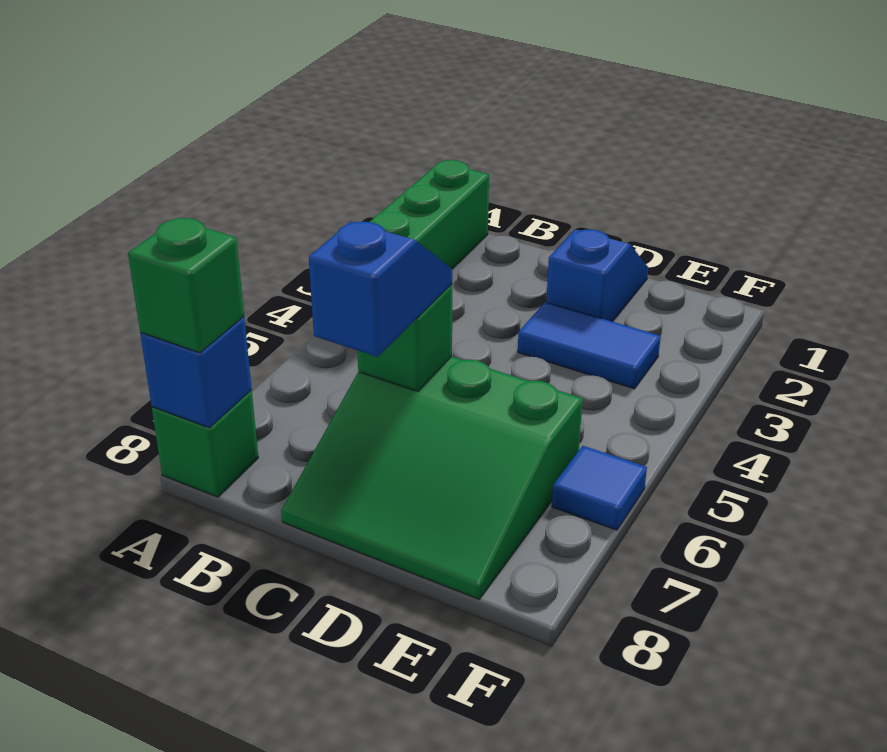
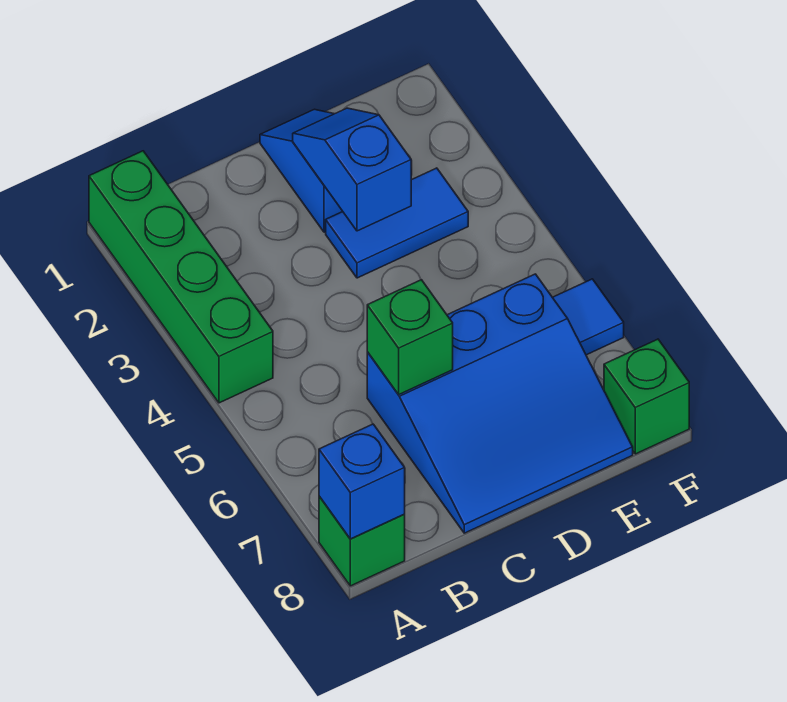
green 1x1 brick [128,218,244,353] -> green 1x1 brick moved to [604,339,689,454]
green 3x3 slope [281,356,583,599] -> blue 3x3 slope [367,274,633,533]
blue 1x2 slope [309,222,452,357] -> blue 1x2 slope moved to [293,108,411,231]

